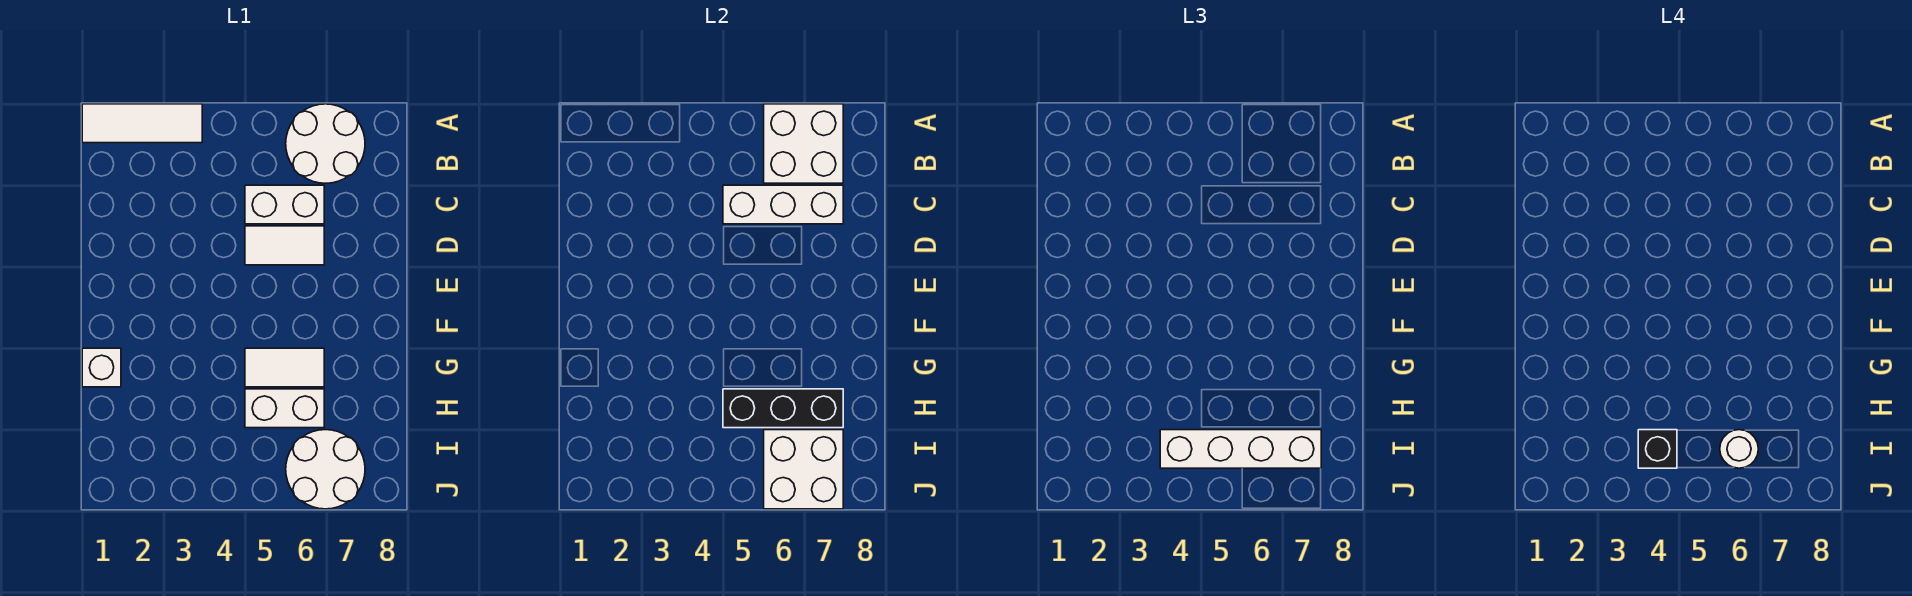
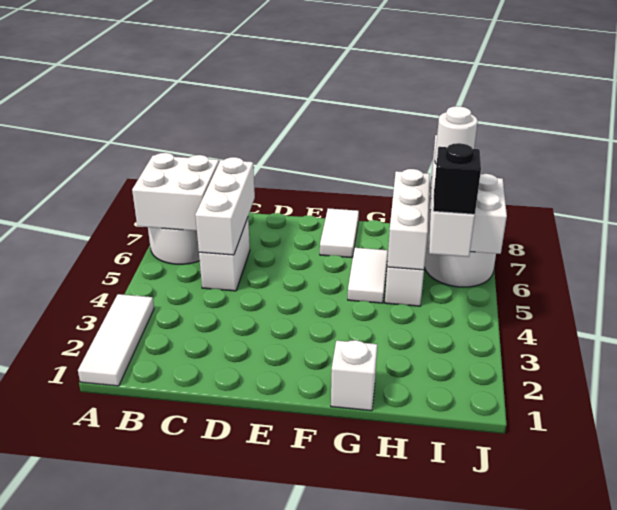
white 1x2 tile [245,226,324,265] -> white 1x2 tile moved to [320,208,359,258]
black 1x3 brick [723,389,843,428] -> white 1x3 brick [387,169,430,270]

